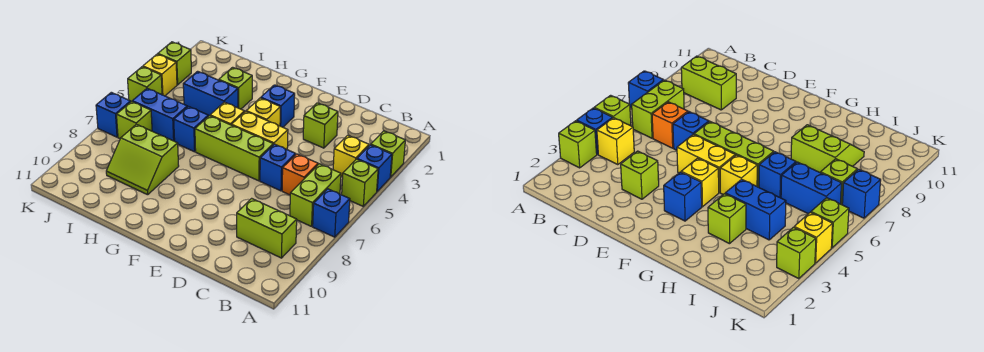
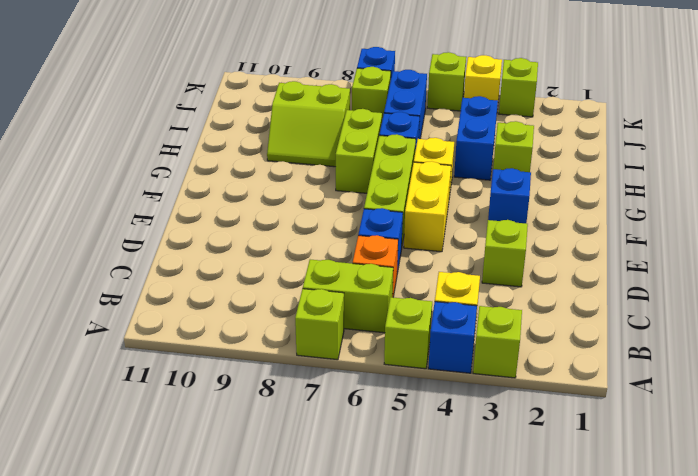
blue 1x1 brick [313,189,350,237] -> lime 1x1 brick [295,289,344,360]
lime 1x2 brick [237,198,297,258] -> lime 1x2 brick moved to [336,109,382,193]
yellow 1x1 brick [246,98,280,126] -> none
lime 2x2 slope [106,124,179,195] -> lime 2x2 slope turned to [267,81,350,167]

